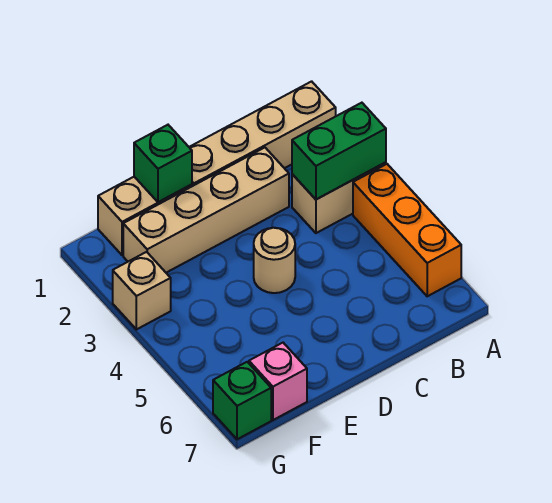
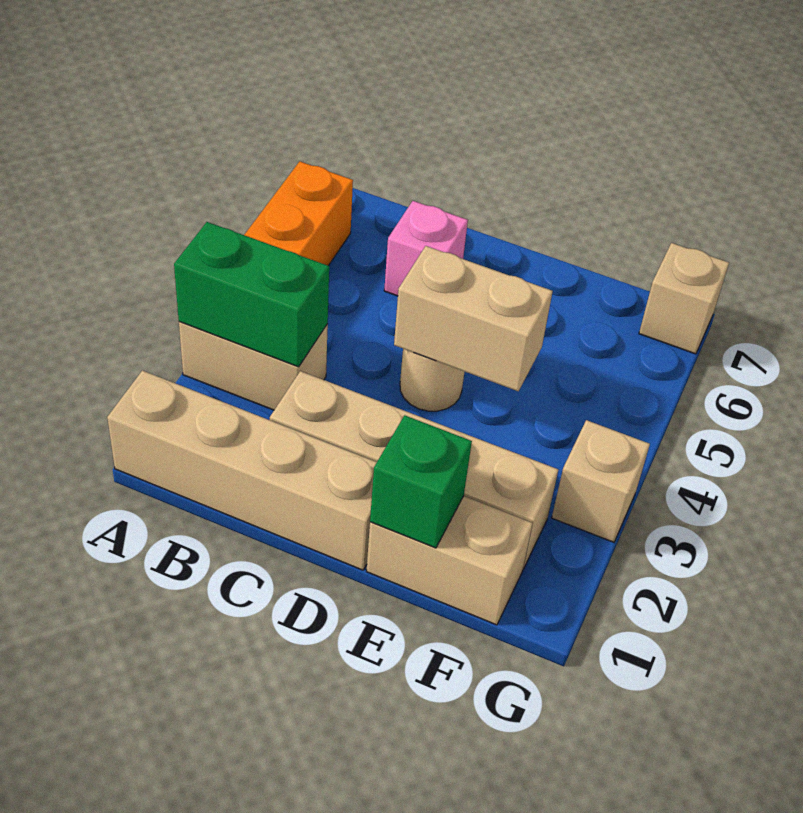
none -> tan 1x2 brick [394,246,553,391]
pink 1x1 brick [249,343,307,420] -> pink 1x1 brick moved to [384,201,468,296]
green 1x1 brick [213,362,271,439] -> tan 1x1 brick [639,243,729,354]

